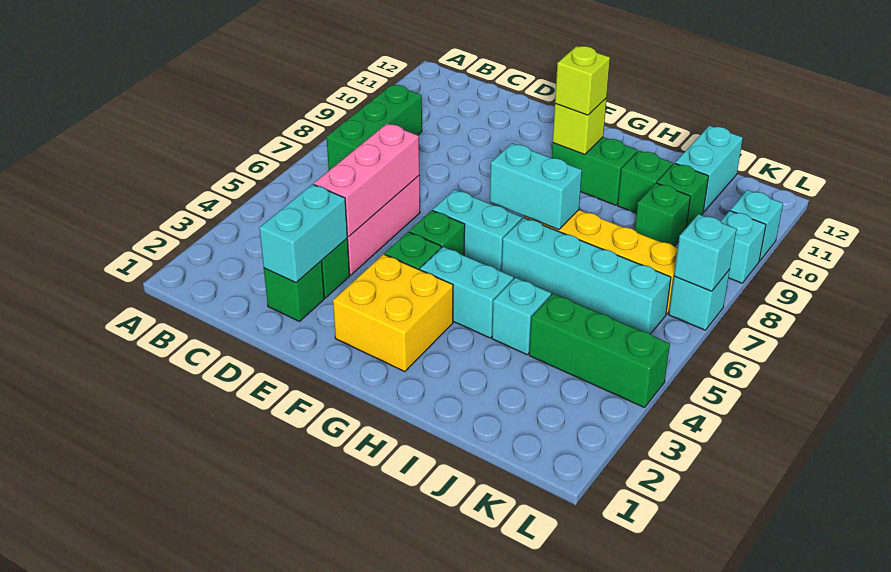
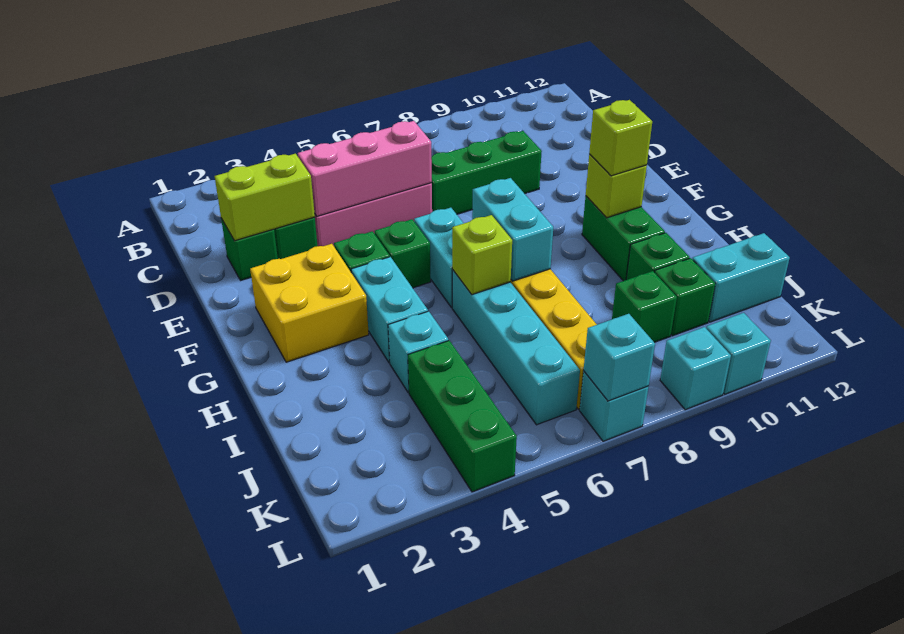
green 1x3 brick [327,84,422,170] -> green 1x3 brick moved to [431,131,542,214]
cyan 1x2 brick [259,184,347,282] -> lime 1x2 brick [215,154,315,241]
none -> lime 1x1 brick [452,215,512,295]

